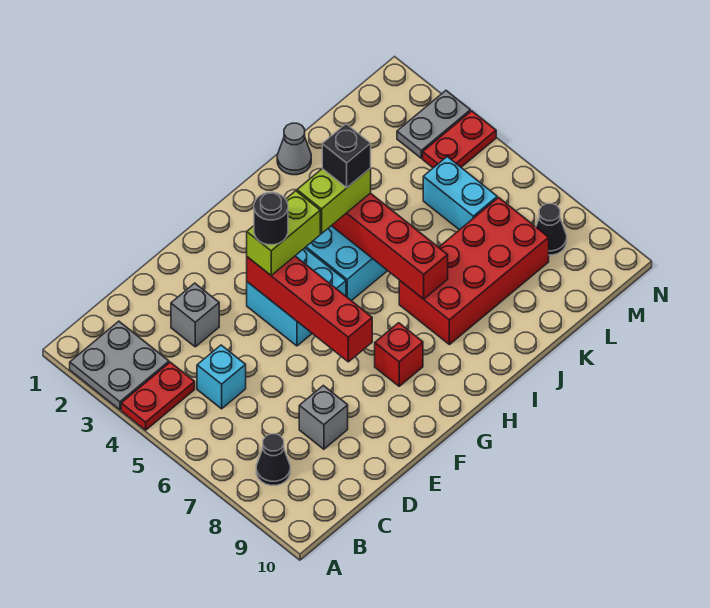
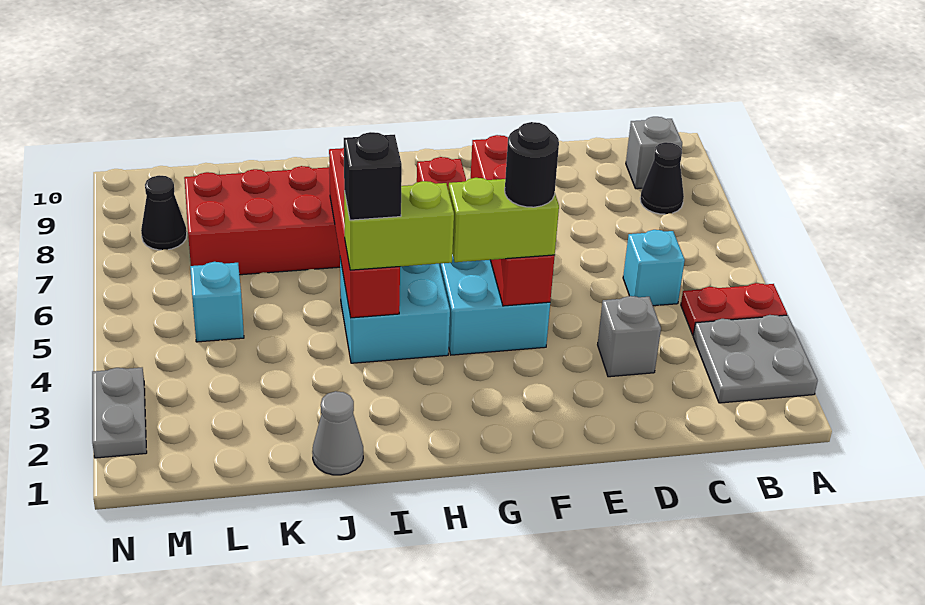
grey 1x1 brick [299,386,348,449] -> grey 1x1 brick moved to [626,117,682,189]
cyan 1x2 brick [423,157,497,230] -> cyan 1x1 brick [190,262,244,342]
grey 1x2 plate [397,91,470,158] -> grey 1x2 plate turned to [92,368,147,458]
red 1x2 plate [423,111,496,168] -> none

